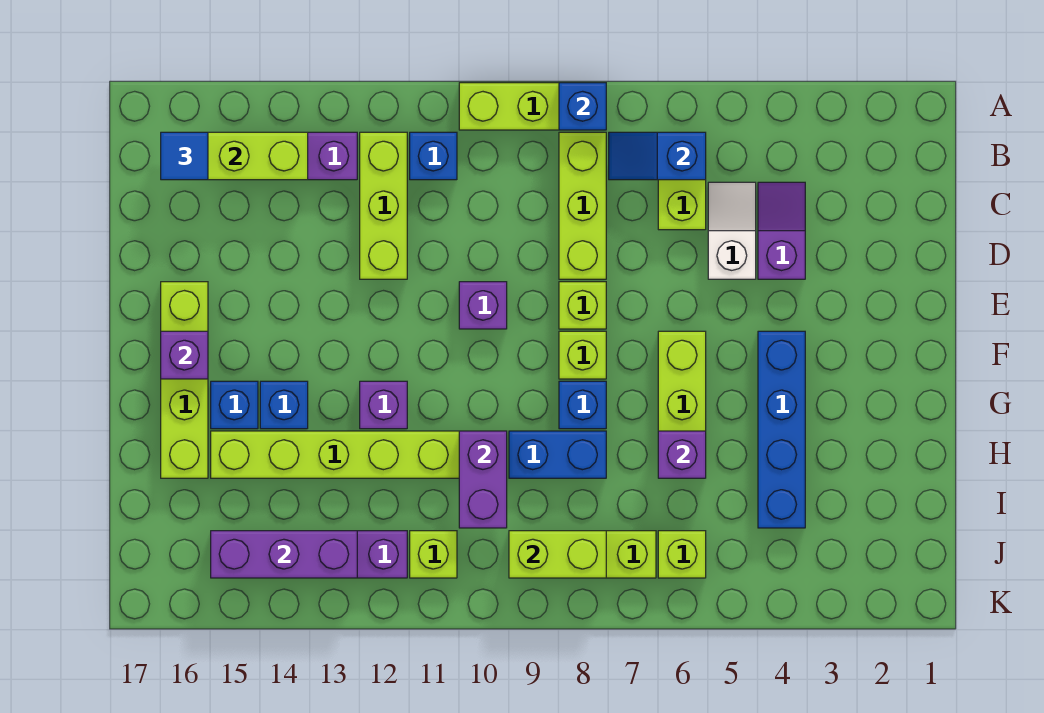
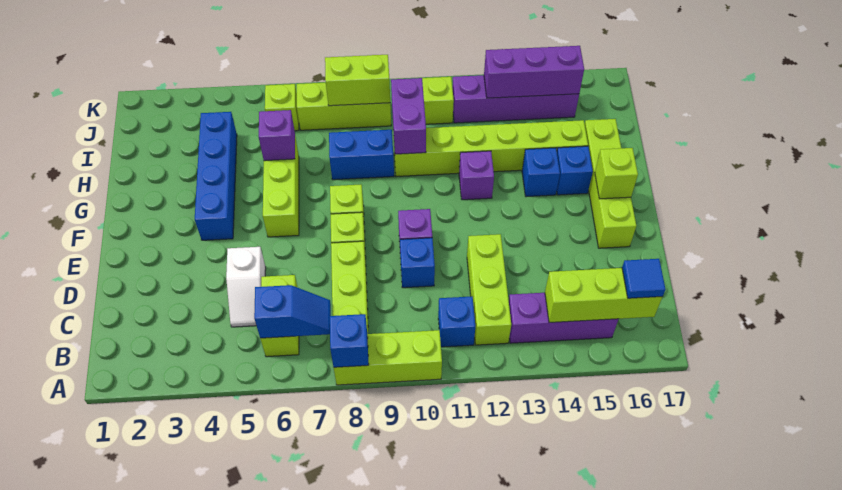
purple 1x2 slope [758,182,805,279] -> none
purple 1x1 brick [161,331,208,379] -> lime 1x1 brick [595,148,638,199]
blue 1x1 brick [559,381,606,429] -> blue 1x1 brick moved to [400,238,435,288]

